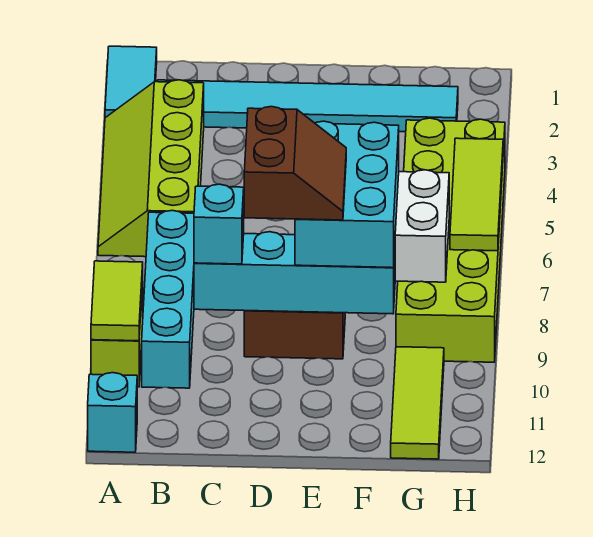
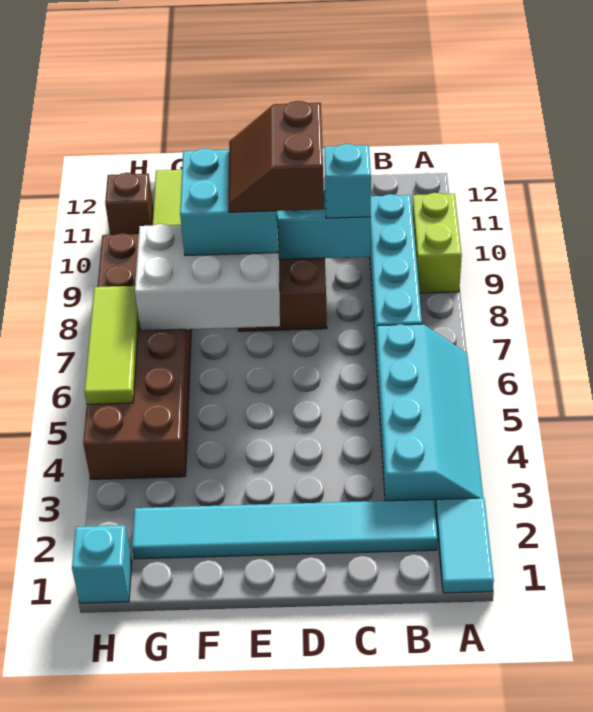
lime 2x4 slope [98,80,204,257] -> cyan 2x4 slope [376,324,483,509]
lime 1x2 tile [91,261,143,341] -> none
cyan 1x1 brick [88,373,137,452] -> cyan 1x1 brick moved to [72,525,132,603]
cyan 2x3 brick [295,121,399,268] -> cyan 2x2 brick [180,148,278,256]
lime 2x6 brick [396,118,505,362] -> brown 2x6 brick [83,233,191,479]
none -> brown 1x1 brick [105,173,153,235]

